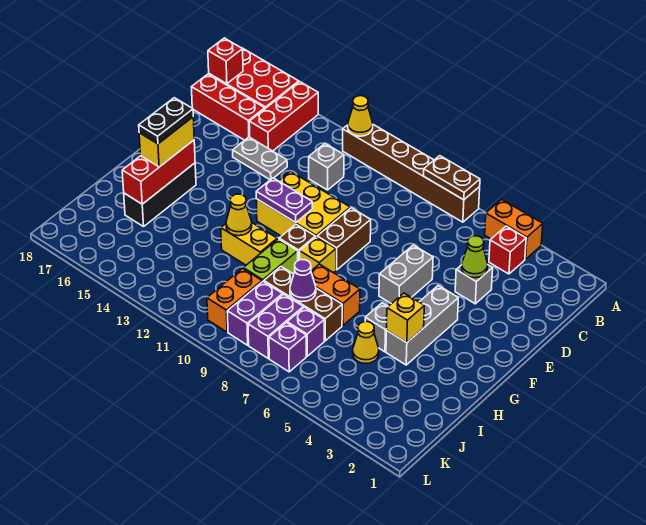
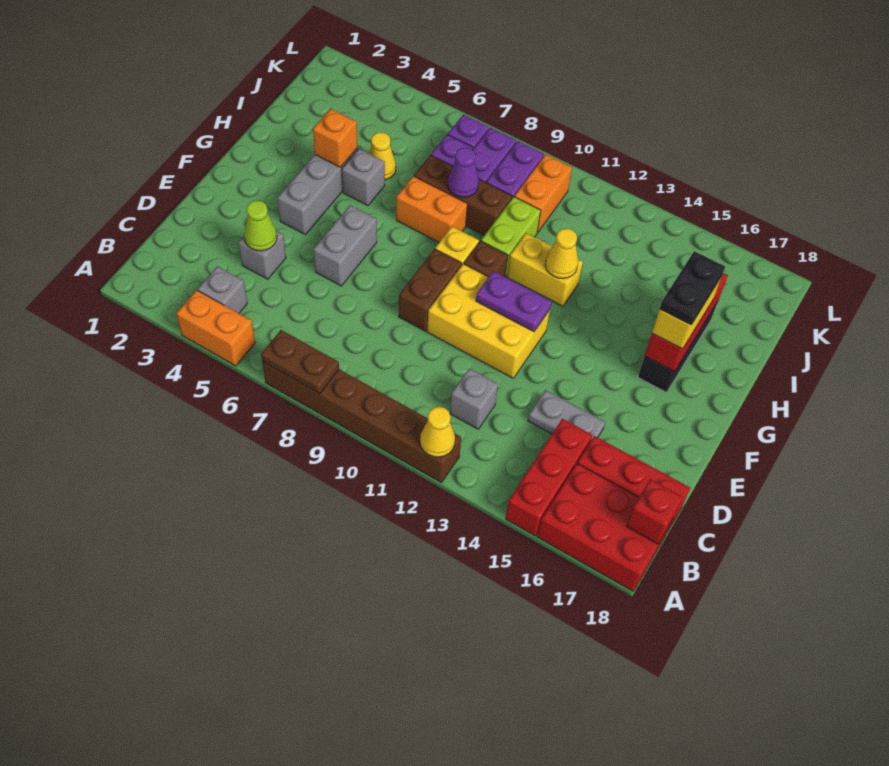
red 1x1 brick [489,226,526,274] -> grey 1x1 brick [198,266,247,313]
yellow 1x1 brick [387,293,424,343] -> orange 1x1 brick [313,109,357,167]

